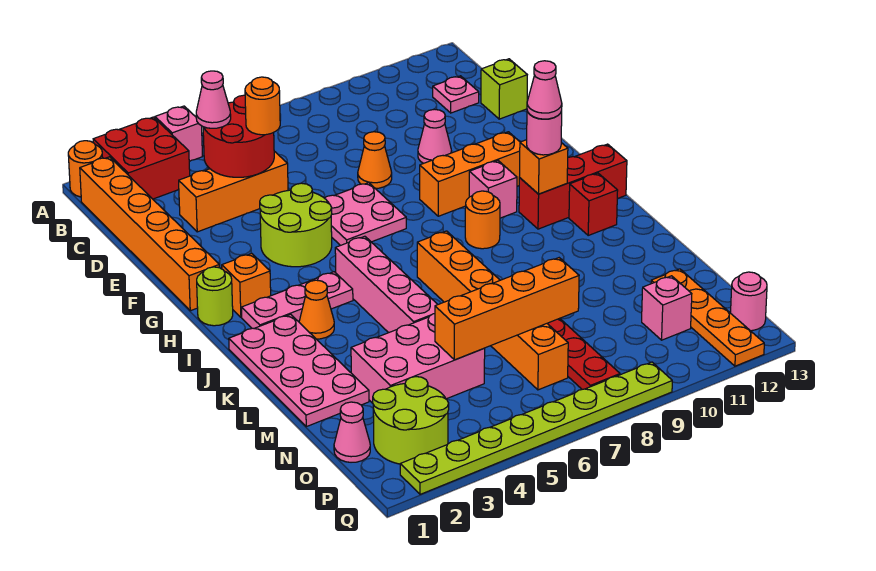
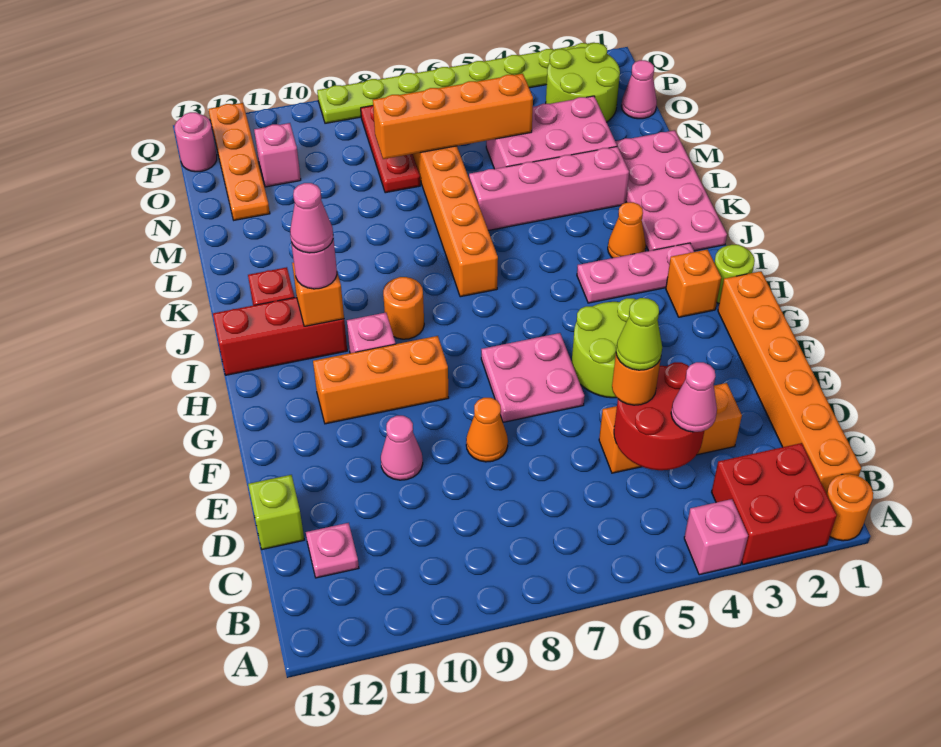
none -> lime 1x1 cone [616,298,662,370]
pink 1x4 brick [335,236,438,333] -> pink 1x4 brick turned to [469,146,629,231]

